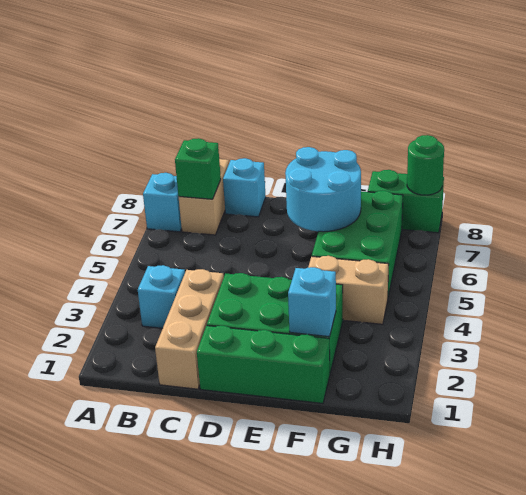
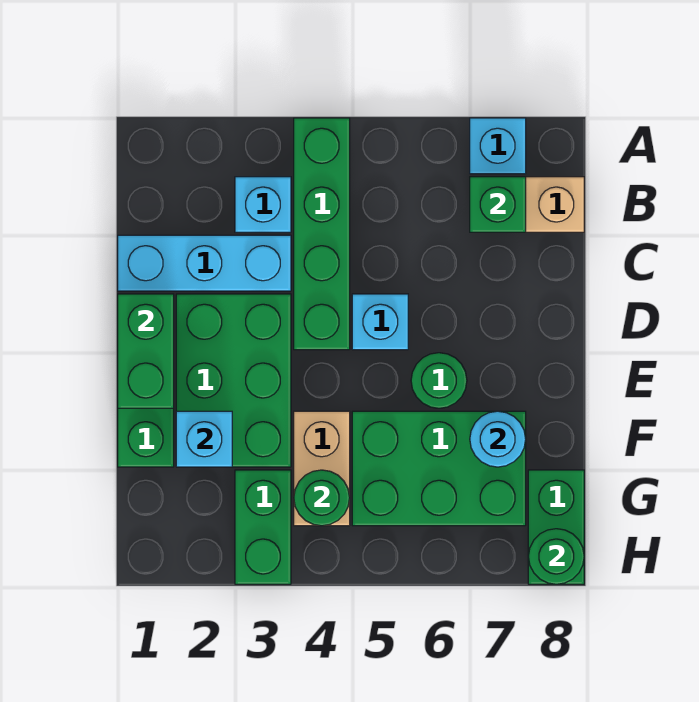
none -> green 1x4 brick [294,118,350,350]
tan 1x3 brick [155,269,224,389] -> cyan 1x3 brick [118,235,291,291]
cyan 1x1 brick [223,158,266,217] -> cyan 1x1 brick moved to [352,294,408,350]
none -> green 1x2 brick [118,294,174,408]
none -> green 1x1 round brick [411,353,467,408]
cyan 2x2 round brick [285,147,361,232] -> cyan 1x1 round brick [470,411,526,467]
none -> green 1x2 brick [235,470,291,584]
none -> green 1x1 round brick [294,470,350,526]

